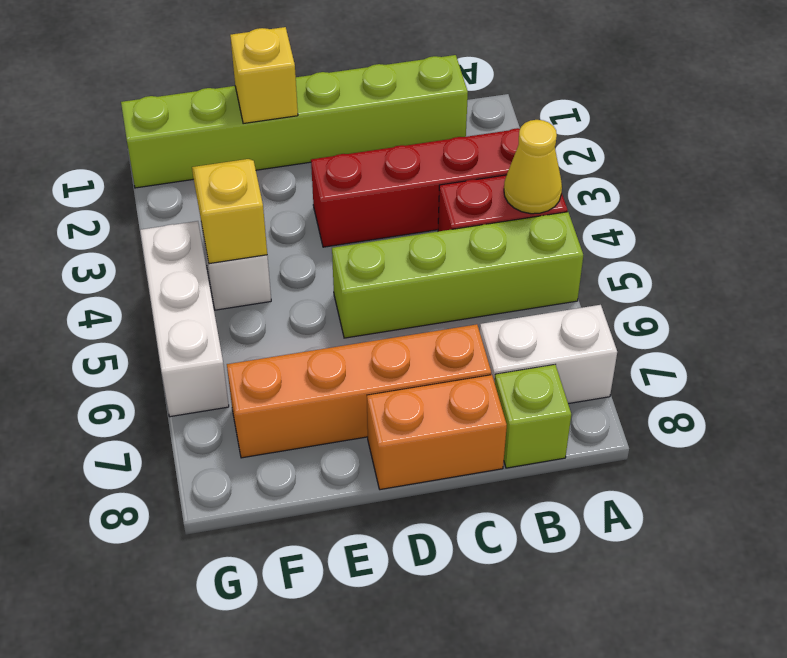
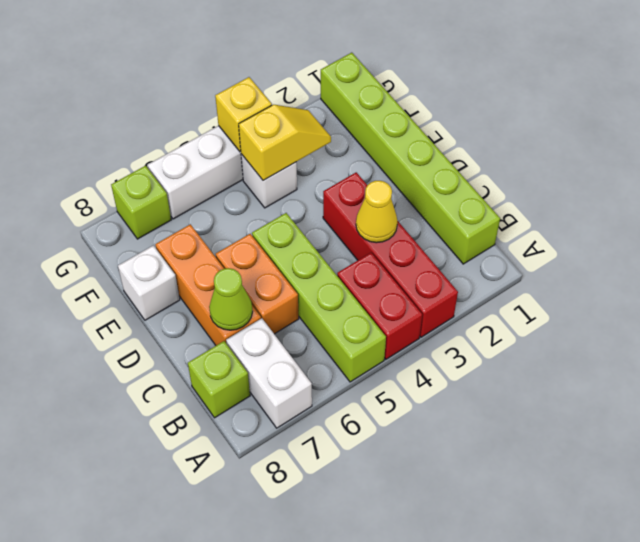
yellow 1x1 cone [504,120,562,214] -> yellow 1x1 cone moved to [356,181,397,243]
orange 1x4 brick [227,324,491,458] -> orange 1x3 brick [155,224,261,345]
none -> lime 1x1 cone [209,268,253,330]
orange 1x2 brick [367,375,507,490] -> orange 1x2 brick moved to [216,234,299,334]
yellow 1x1 brick [230,27,298,124] -> yellow 1x1 brick moved to [215,77,272,152]
none -> white 1x1 brick [118,245,180,320]
none -> lime 1x1 brick [111,166,171,239]

